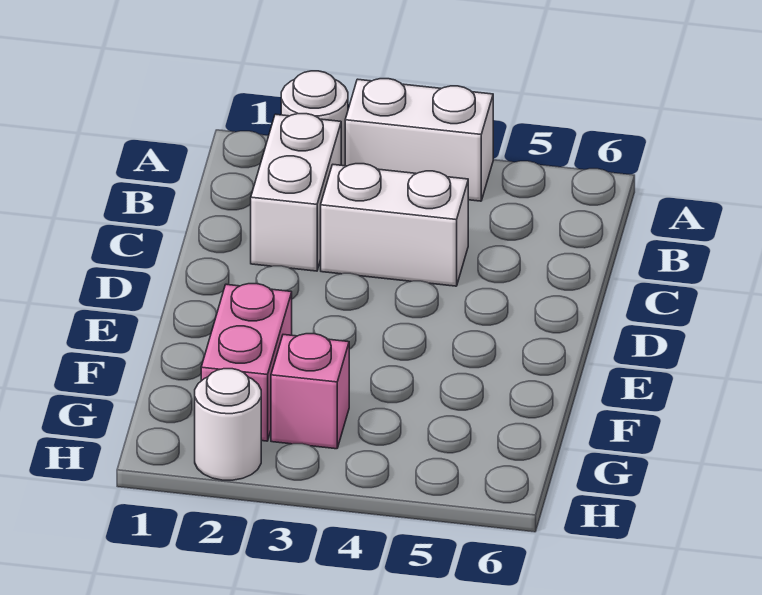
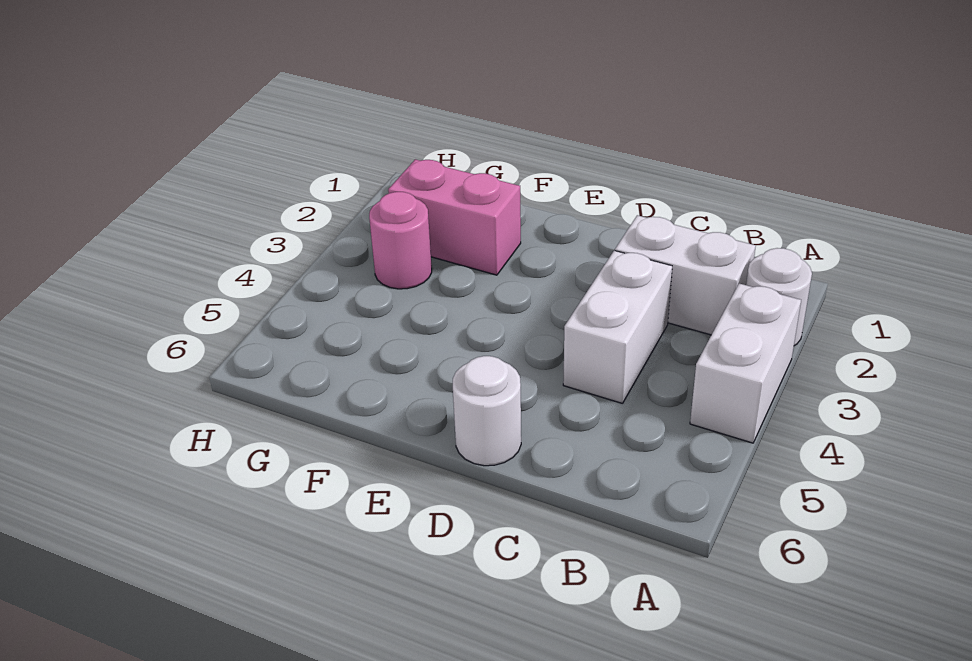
pink 1x1 brick [271,334,349,449] -> pink 1x1 round brick [369,192,432,289]
white 1x1 round brick [195,369,261,480] -> white 1x1 round brick moved to [453,356,521,466]

